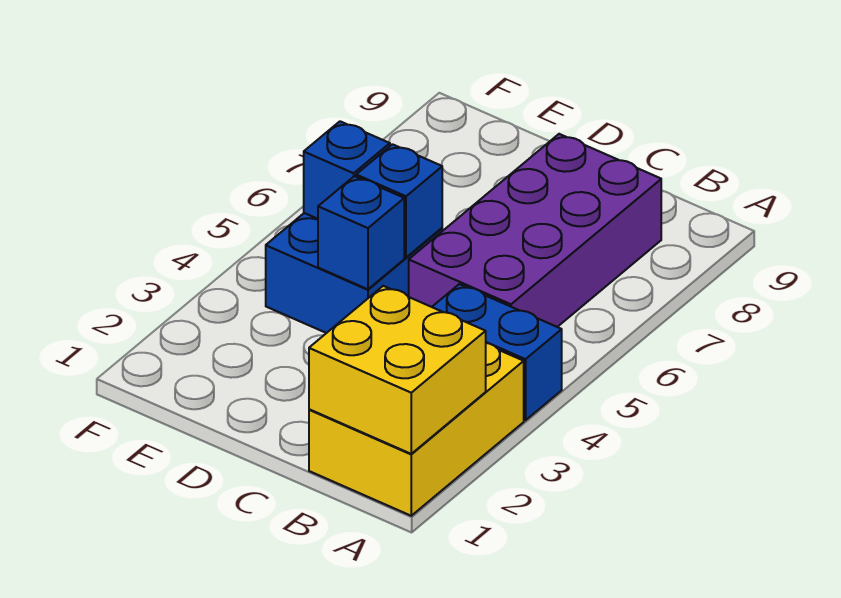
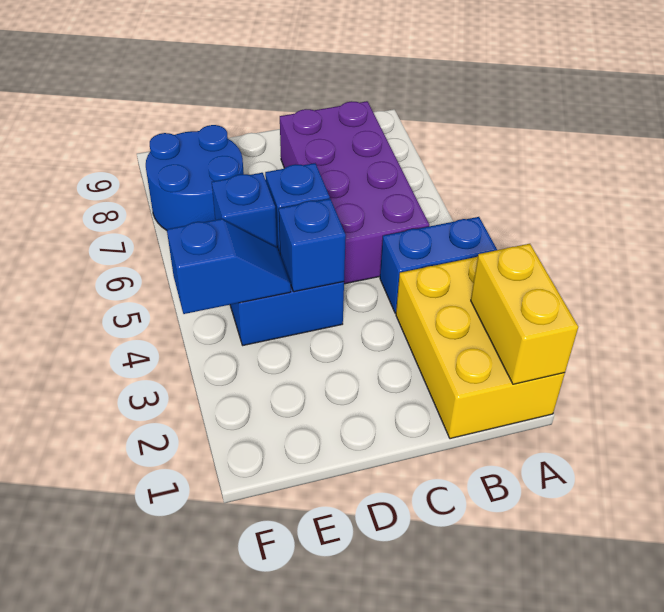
yellow 2x2 brick [309,286,486,454] -> yellow 1x2 brick [471,244,578,384]
none -> blue 1x2 slope [167,219,291,314]
none -> blue 2x2 round brick [146,125,244,230]

